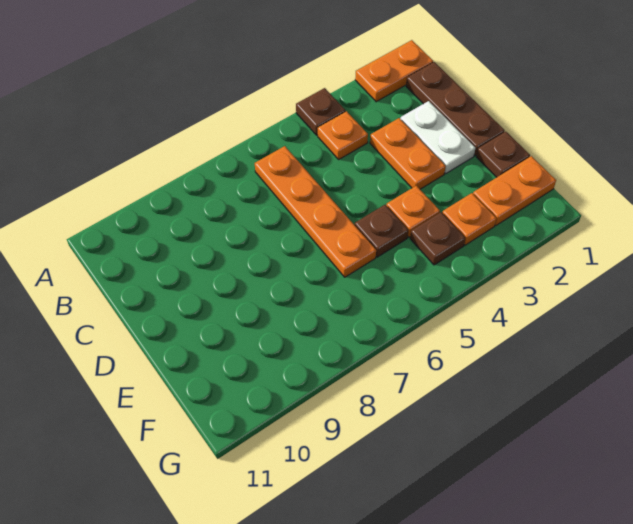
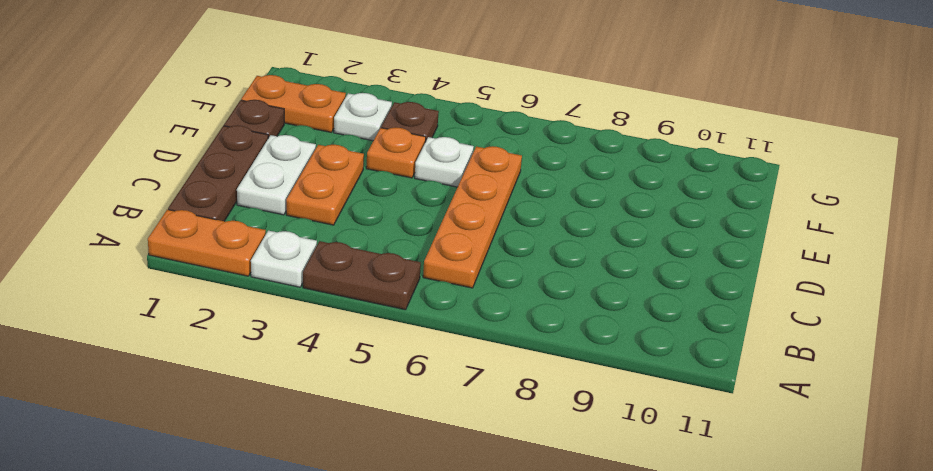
none -> white 1x1 plate [251,231,317,287]
brown 1x1 plate [296,88,345,135] -> brown 1x2 plate [303,241,421,310]
orange 1x1 plate [318,111,368,159] -> none
brown 1x1 plate [355,205,408,257] -> white 1x1 plate [415,137,474,187]
orange 1x1 plate [442,193,496,245] -> white 1x1 plate [334,93,392,141]

